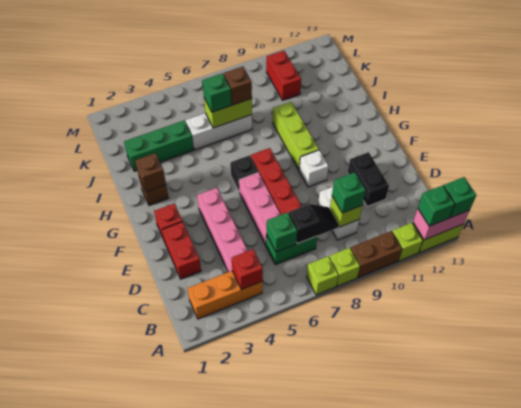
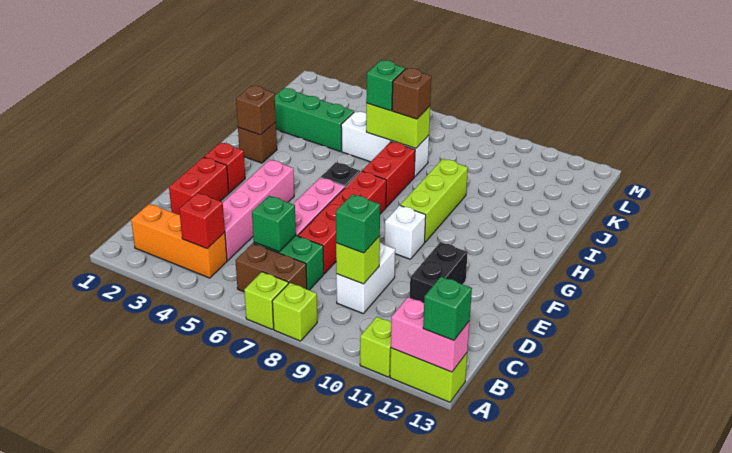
brown 1x2 brick [350,231,402,278] -> brown 1x2 brick moved to [235,243,307,292]
green 1x1 brick [418,185,455,226] -> none
black 1x2 slope [289,204,339,244] -> none
red 1x2 brick [266,51,301,100] -> red 1x2 brick moved to [362,142,415,207]

